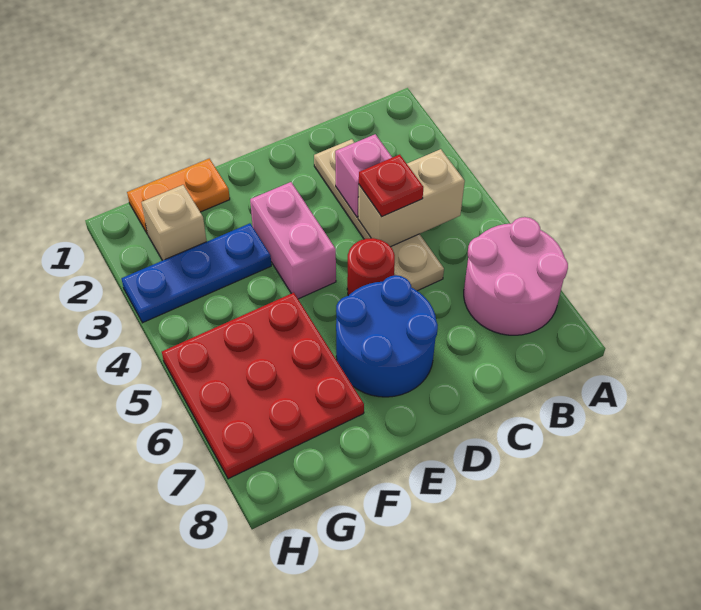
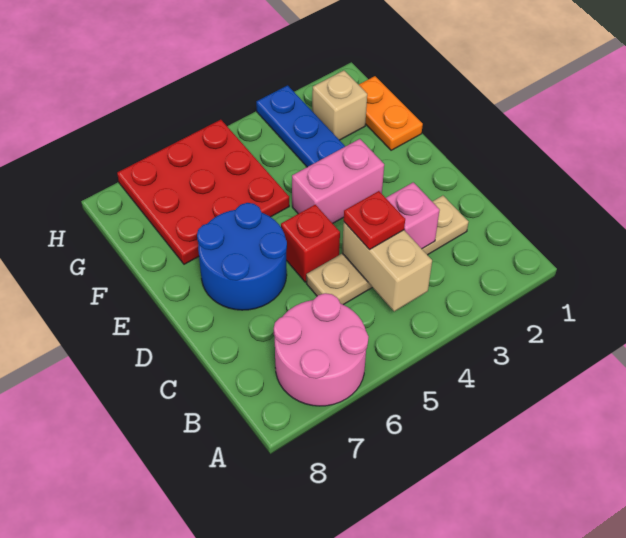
red 1x1 round brick [347,238,395,296] -> red 1x1 brick [281,205,340,282]

